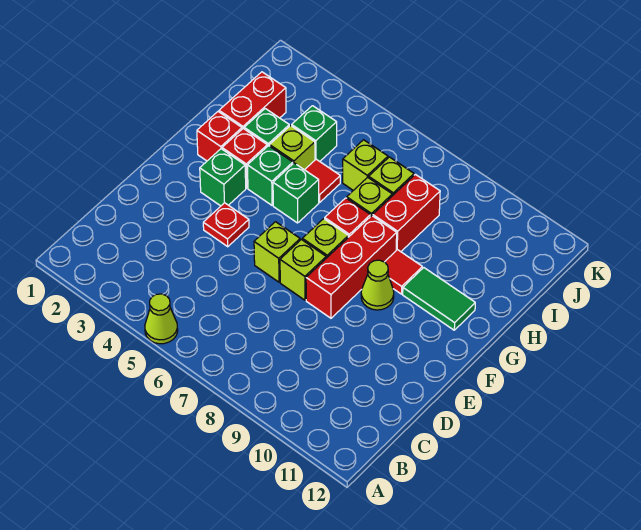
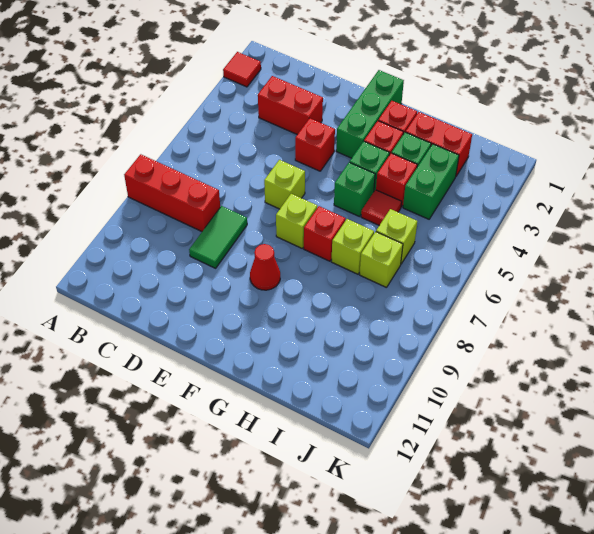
lime 1x1 cone [145,294,178,344] -> none
red 1x1 plate [203,203,249,247] -> red 1x1 brick [295,118,335,171]
lime 1x1 brick [280,240,326,300] -> none
red 1x3 brick [306,216,397,318] -> red 1x3 brick moved to [124,154,220,231]
green 1x1 brick [200,149,246,206] -> green 1x3 brick [336,70,404,158]
lime 1x1 cone [361,260,394,310] -> red 1x1 cone [250,244,280,290]
red 1x1 tile [385,250,422,294] -> red 1x1 tile moved to [223,52,261,87]
green 1x2 tile [403,268,475,330] -> green 1x2 tile moved to [189,206,247,268]
lime 1x1 brick [270,126,315,170] -> red 1x1 brick [376,153,417,207]
red 1x2 brick [373,174,440,252] -> red 1x2 brick moved to [258,76,323,135]
green 1x1 brick [292,106,337,161] -> green 1x2 brick [403,144,459,219]

